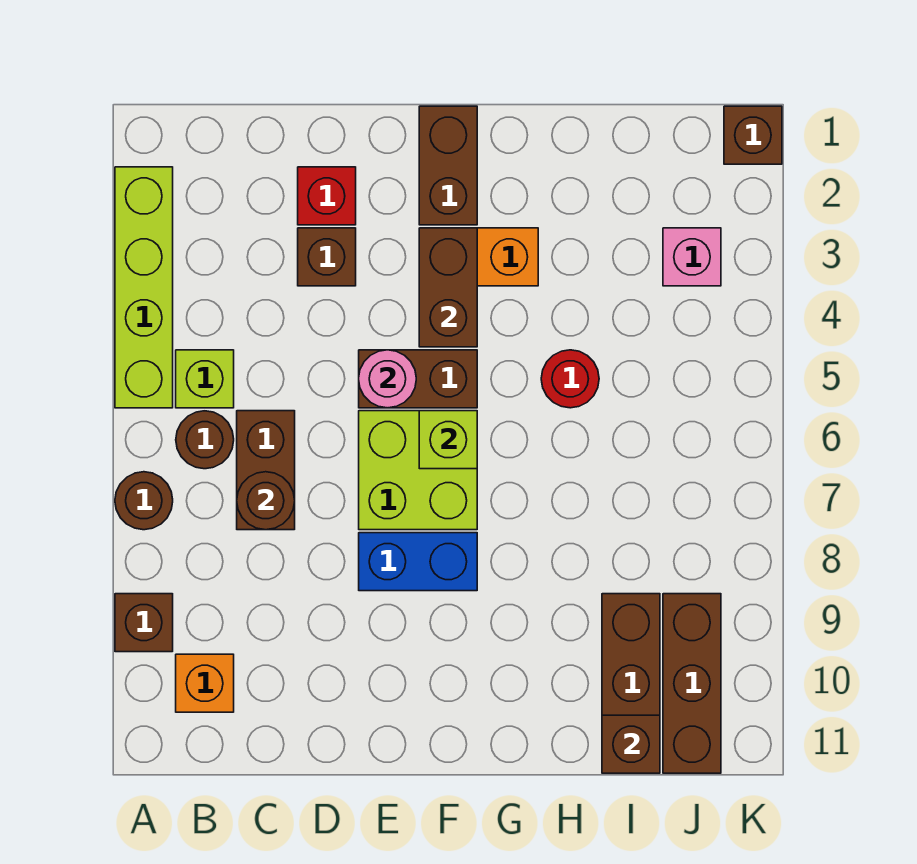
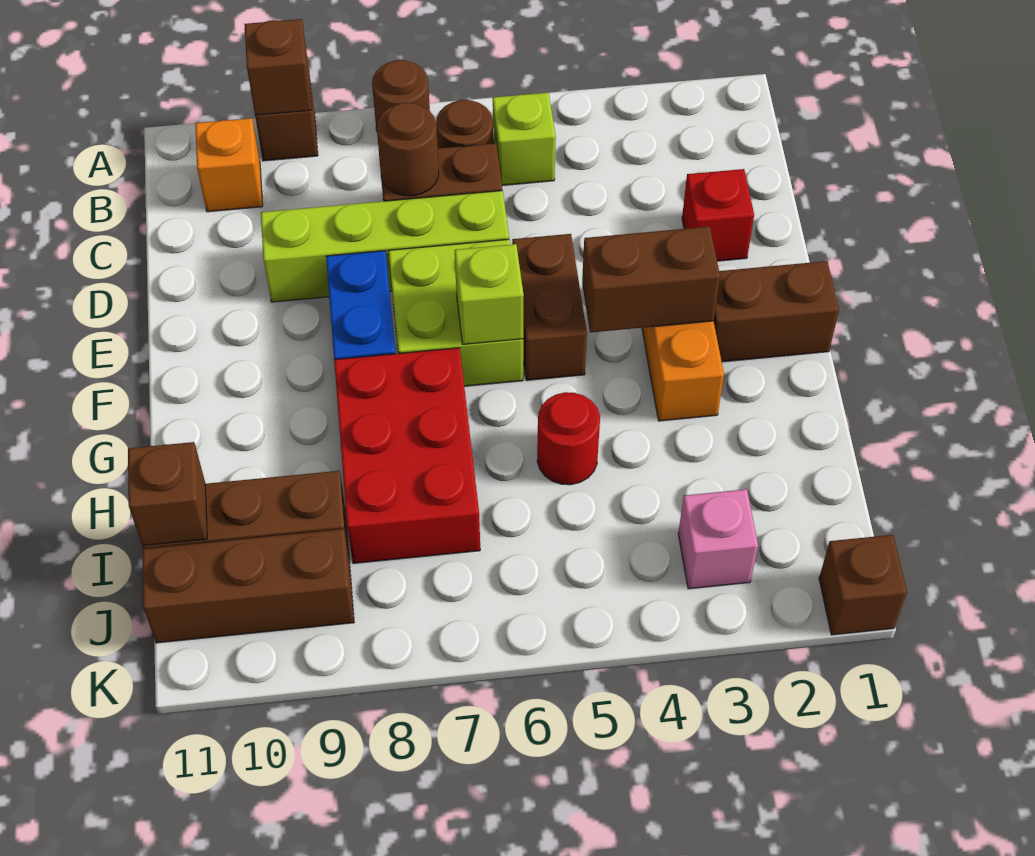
lime 1x4 brick [115,167,173,408] -> lime 1x4 brick moved to [261,191,509,302]
brown 1x1 brick [298,228,356,286] -> brown 1x1 brick moved to [244,19,312,115]
pink 1x1 round brick [359,350,416,408] -> none
none -> red 2x3 brick [334,348,480,563]

